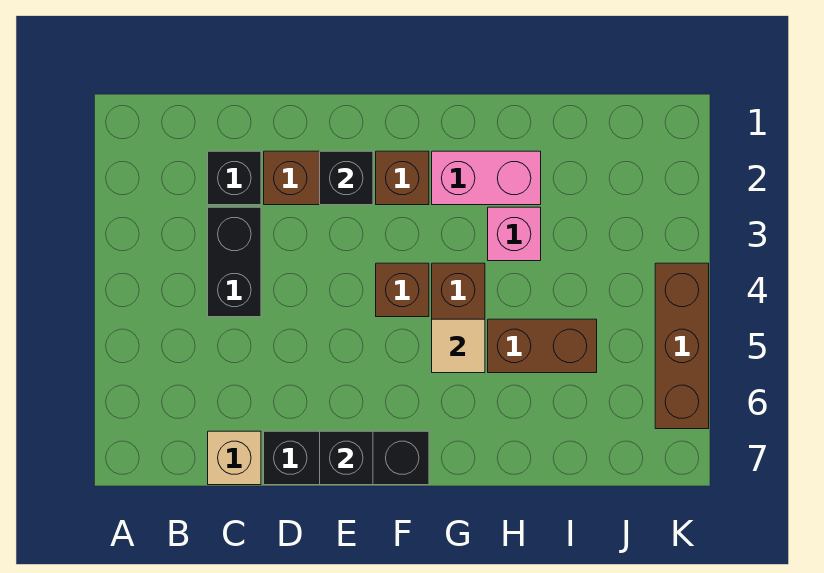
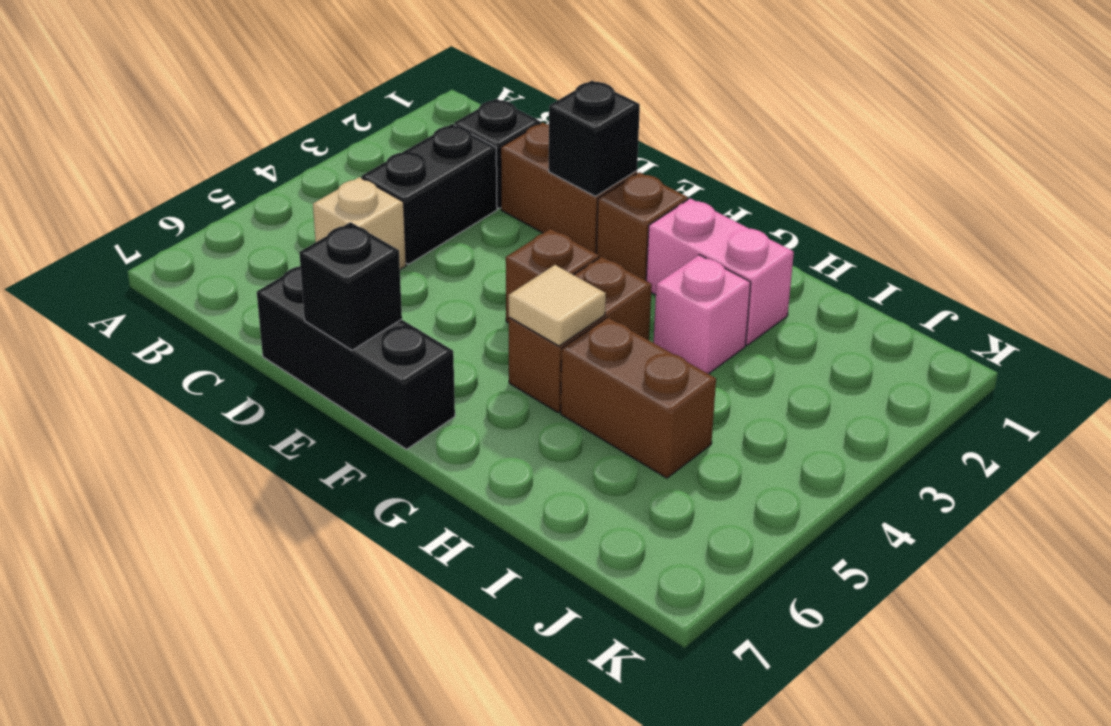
tan 1x1 brick [208,431,261,485] -> tan 1x1 brick moved to [313,177,406,269]
brown 1x3 brick [655,263,709,429] -> none

